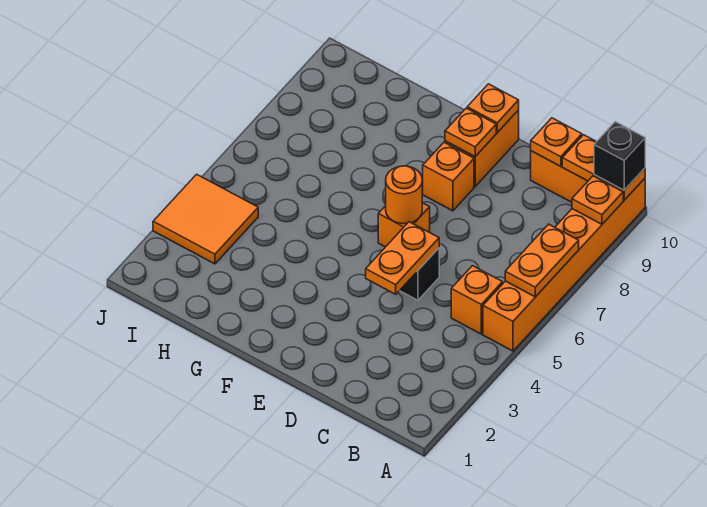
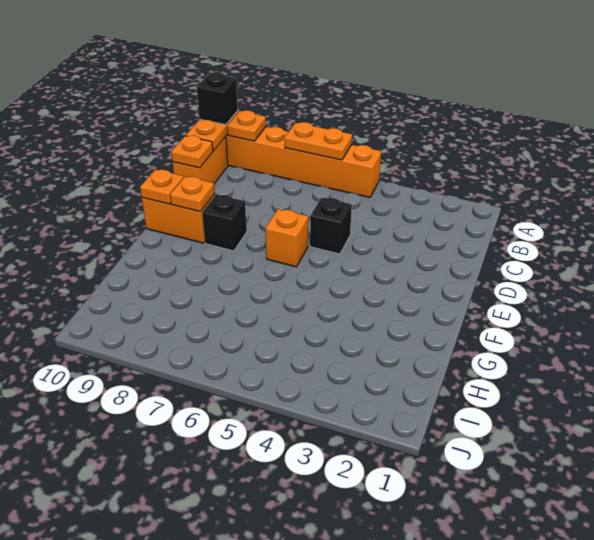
orange 1x1 brick [451,266,503,334] -> none
orange 1x2 plate [366,222,439,294] -> none
orange 1x1 round brick [386,166,422,224] -> none
orange 1x1 brick [423,142,474,211] -> black 1x1 brick [202,194,247,251]
orange 2x2 tile [153,174,258,264] -> none

